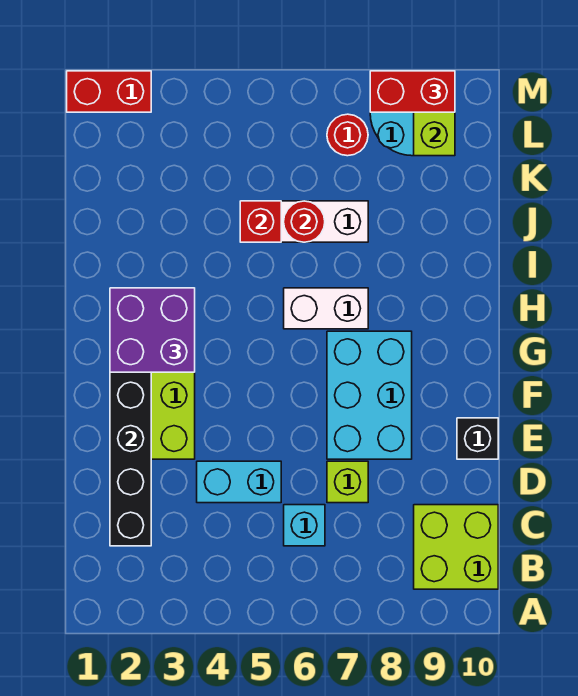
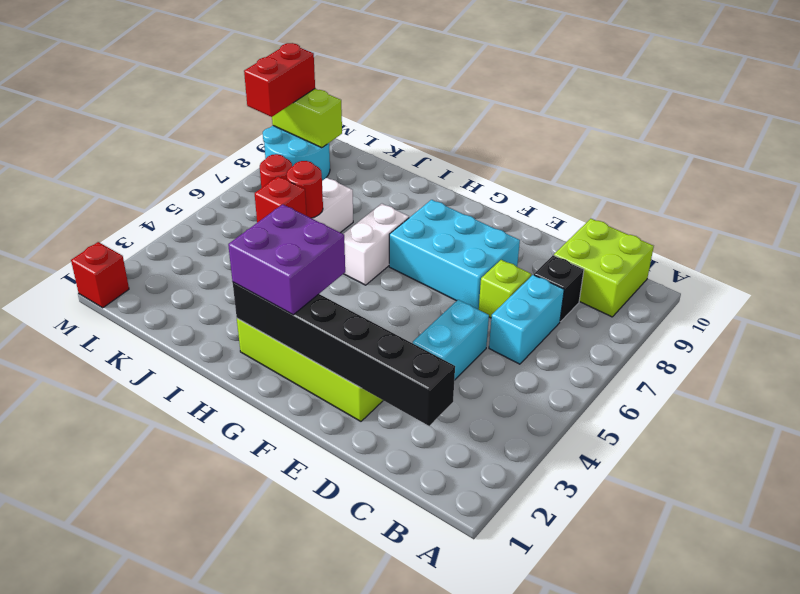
cyan 1x1 brick [284,505,325,546] -> cyan 1x2 brick [489,275,564,364]
black 1x1 brick [457,418,498,459] -> black 1x1 brick moved to [534,255,584,322]
red 1x2 brick [67,71,151,112] -> red 1x1 brick [71,242,129,308]

